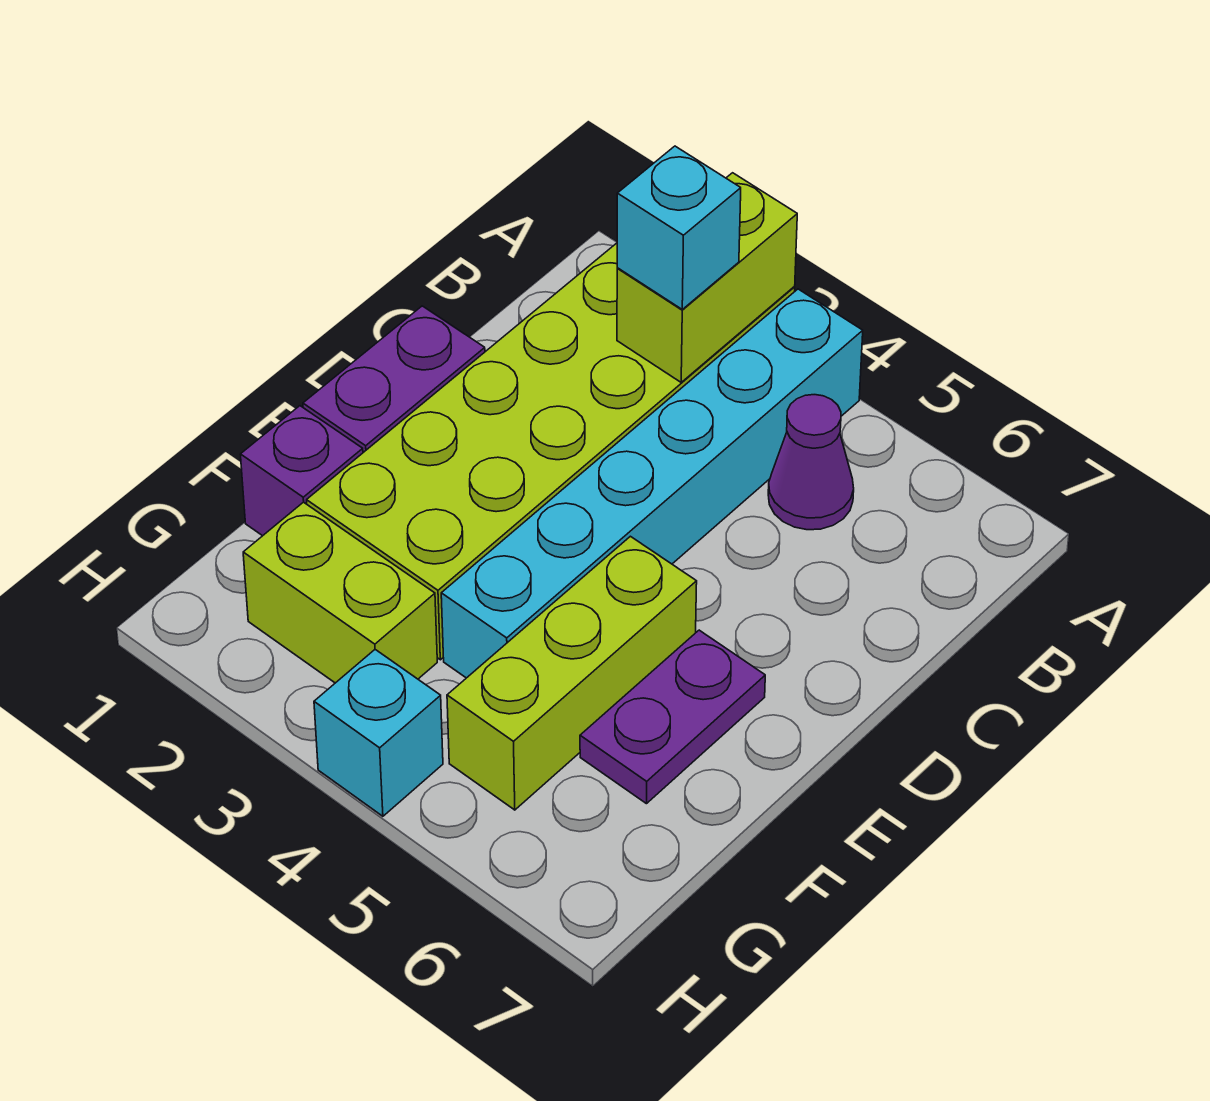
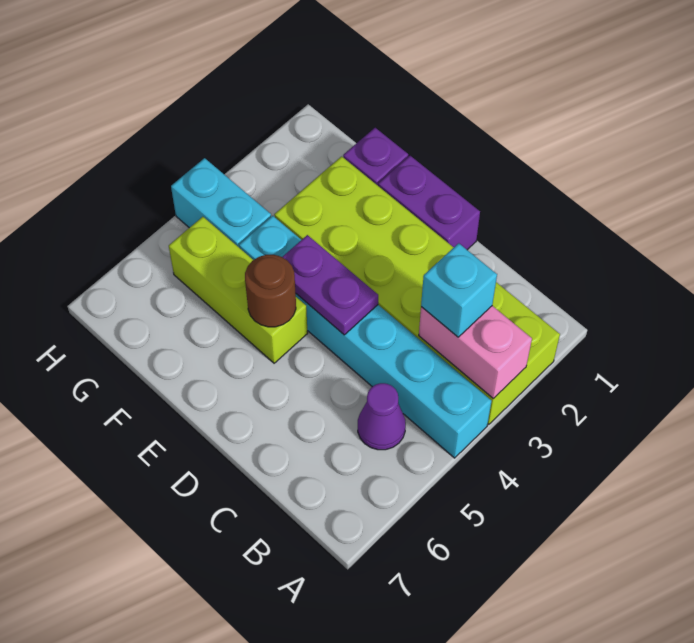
lime 1x2 brick [617,173,797,382] -> pink 1x2 brick [419,306,532,399]
none -> brown 1x1 round brick [245,255,296,327]
purple 1x2 plate [580,630,765,804] -> purple 1x2 plate moved to [283,235,378,335]
lime 1x2 brick [243,502,437,683] -> none
cyan 1x1 brick [314,650,443,816] -> cyan 1x2 brick [171,158,271,247]

